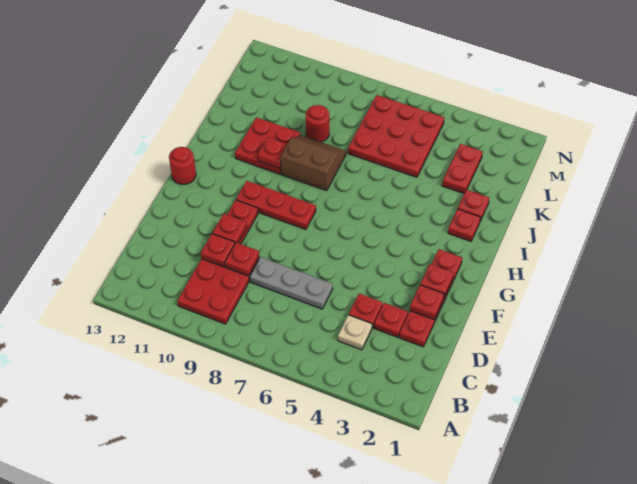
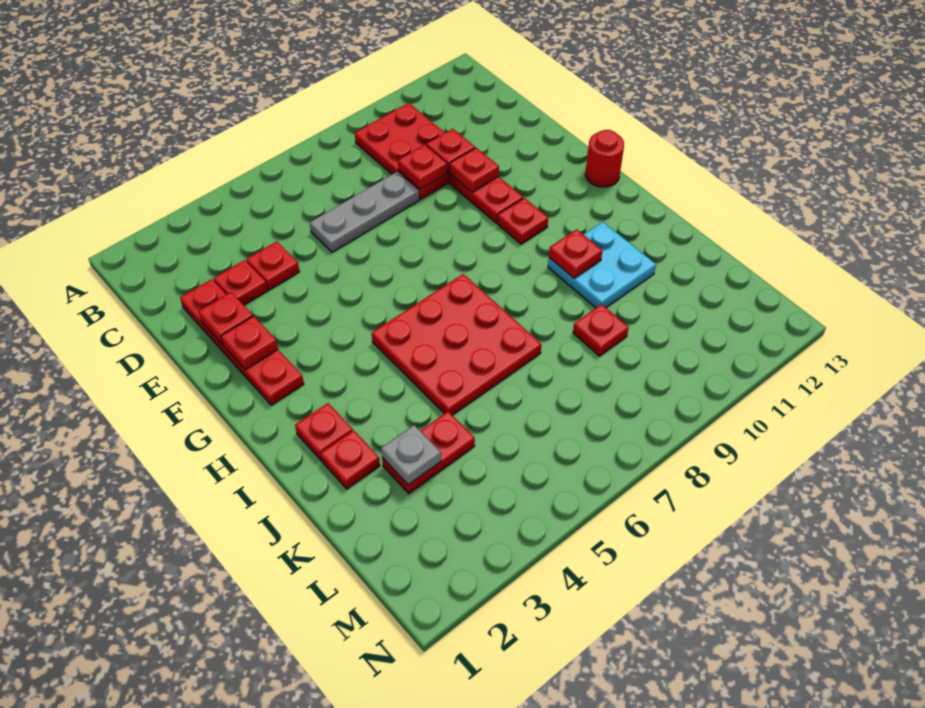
tan 1x1 plate [338,315,372,350] -> none
red 1x3 plate [236,181,316,230] -> red 1x1 plate [497,198,548,244]
brown 2x2 slope [281,136,346,191] -> none
red 2x2 plate [235,117,300,174] -> cyan 2x2 plate [548,222,656,308]
red 1x2 plate [442,144,483,194] -> red 1x2 plate turned to [382,412,475,493]
none -> grey 1x1 plate [381,425,441,485]
red 3x3 plate [348,95,444,177] -> red 3x3 plate moved to [372,274,541,415]
red 1x1 round brick [306,105,329,142] -> red 1x1 plate [573,304,629,356]

